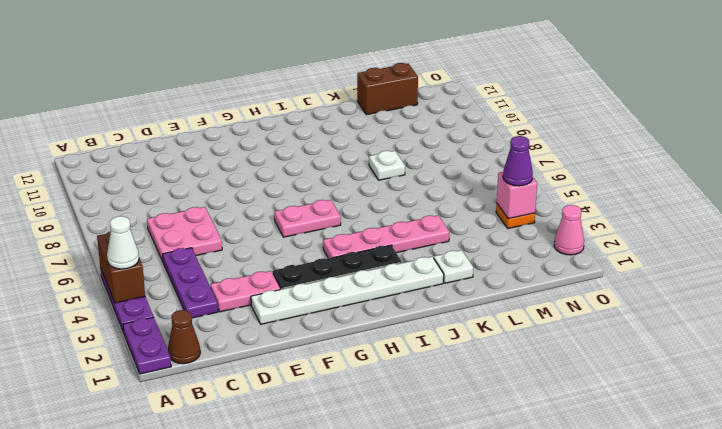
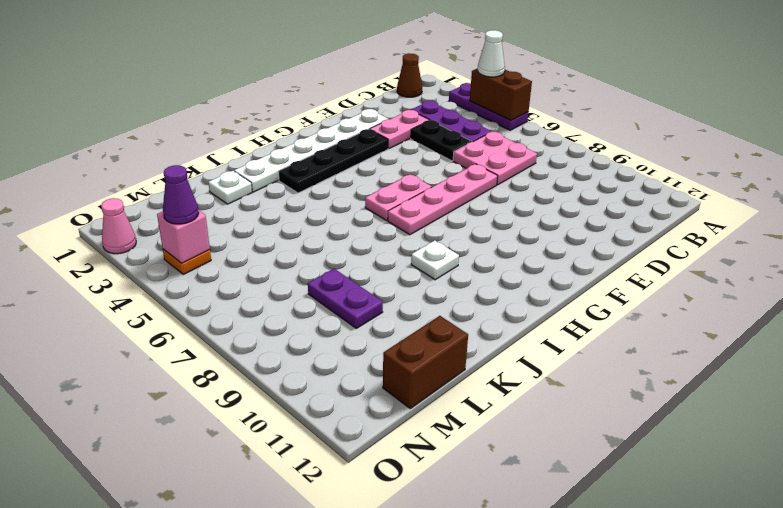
purple 1x2 plate [123,317,171,374] -> purple 1x2 plate moved to [308,269,383,328]
none -> black 1x2 plate [411,120,472,161]
pink 1x4 plate [323,215,449,258] -> pink 1x4 plate moved to [388,164,498,235]
white 1x1 plate [369,151,405,180] -> white 1x1 plate moved to [411,240,459,280]

